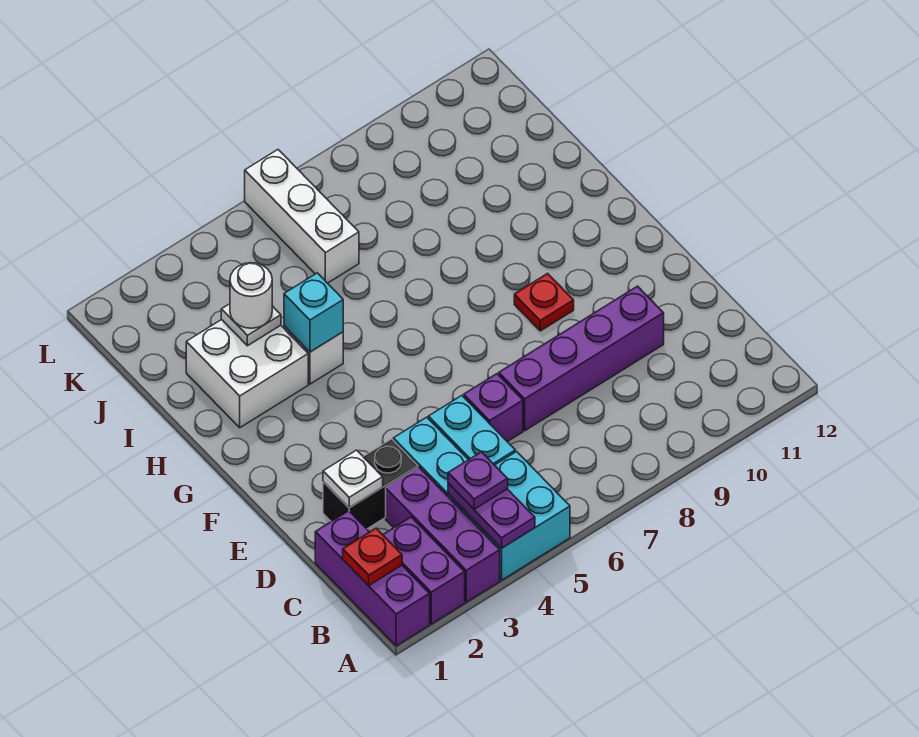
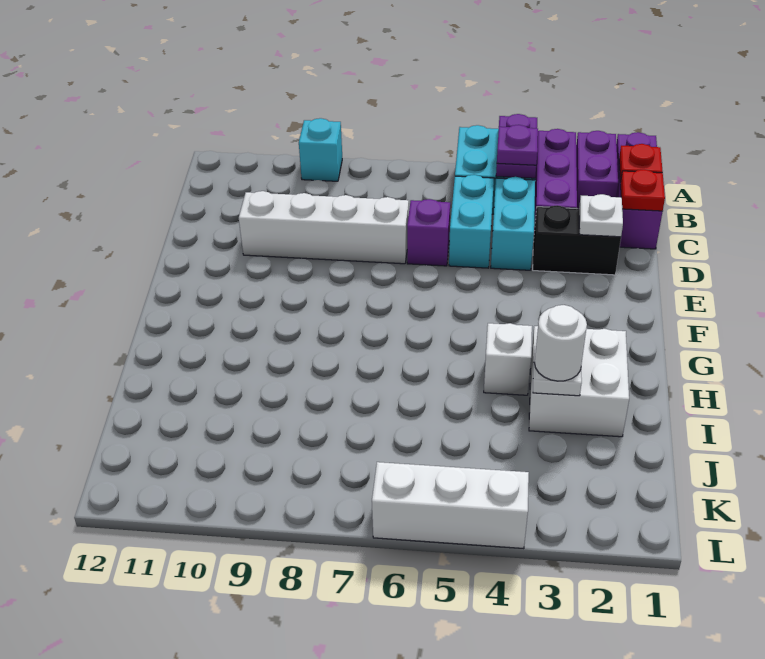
purple 1x4 brick [499,286,664,431] -> white 1x4 brick [239,191,409,264]
red 1x1 plate [514,273,574,331] -> red 1x1 plate moved to [620,169,665,211]
cyan 1x1 brick [284,273,343,352] -> cyan 1x1 brick moved to [299,118,342,181]
white 1x3 brick [245,150,359,283] -> white 1x3 brick turned to [372,462,529,549]

